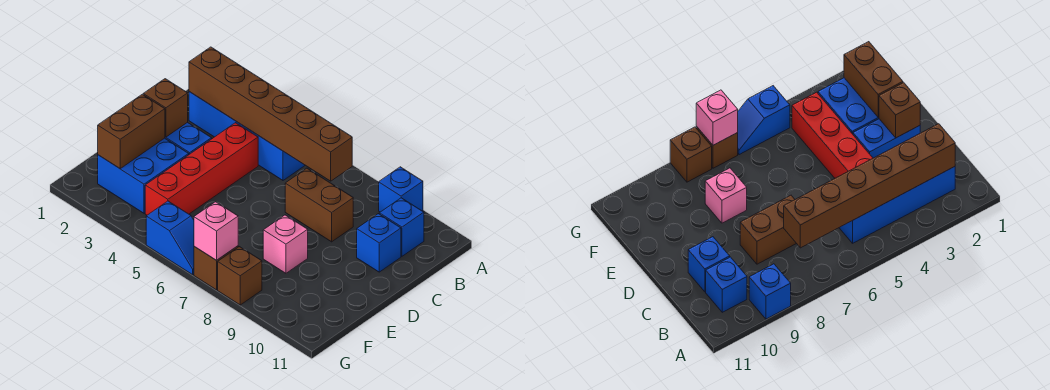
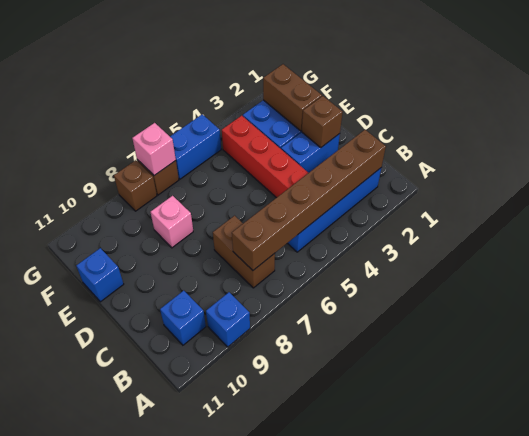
brown 1x2 brick [285,168,353,242] -> brown 1x2 brick turned to [213,216,275,288]
blue 1x1 brick [357,214,401,272] -> blue 1x1 brick moved to [76,248,124,302]
blue 1x2 slope [146,201,194,275] -> blue 1x2 brick [170,114,221,179]

